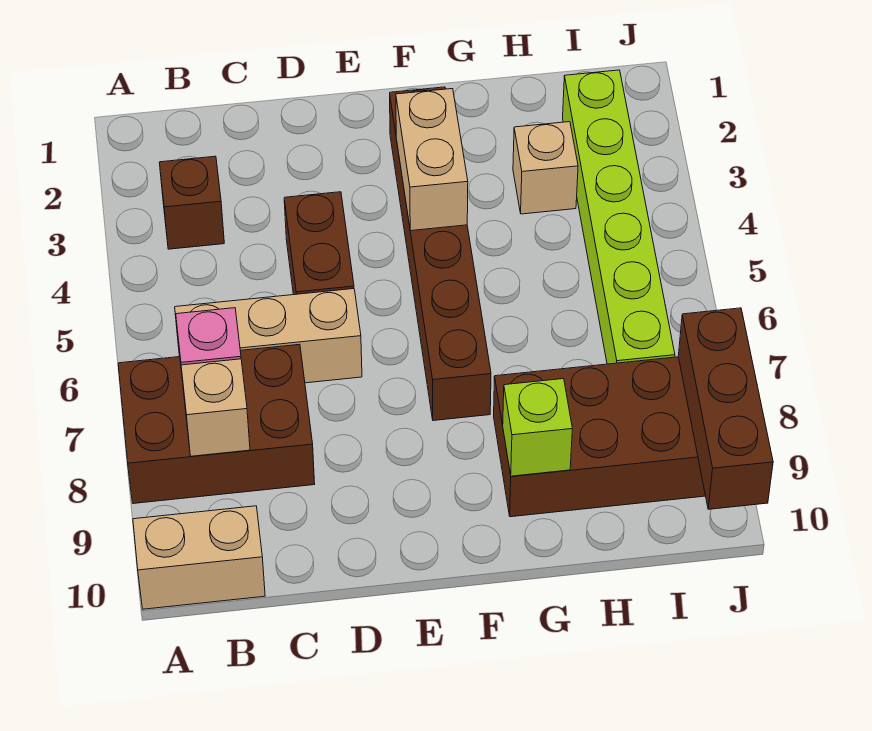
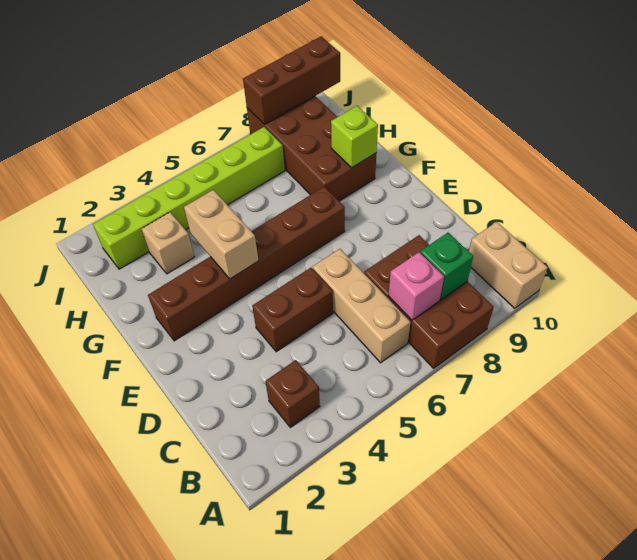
tan 1x1 brick [181,359,250,456] -> green 1x1 brick [420,233,473,300]
tan 1x2 brick [396,89,468,231] -> tan 1x2 brick turned to [184,190,259,279]

